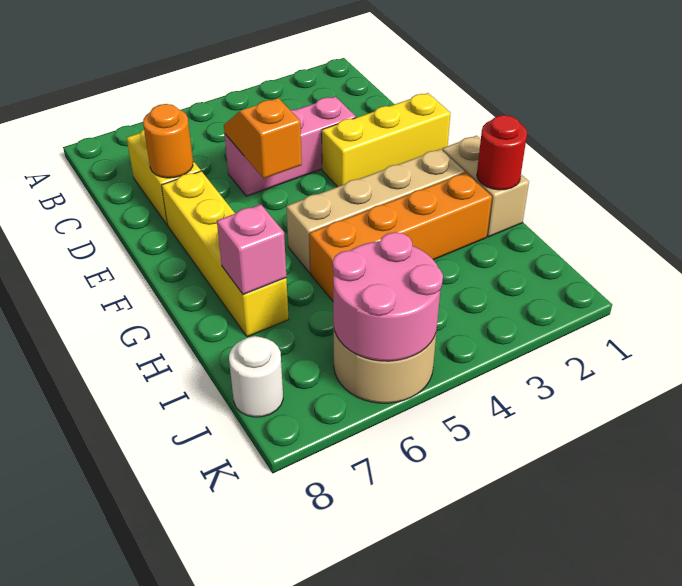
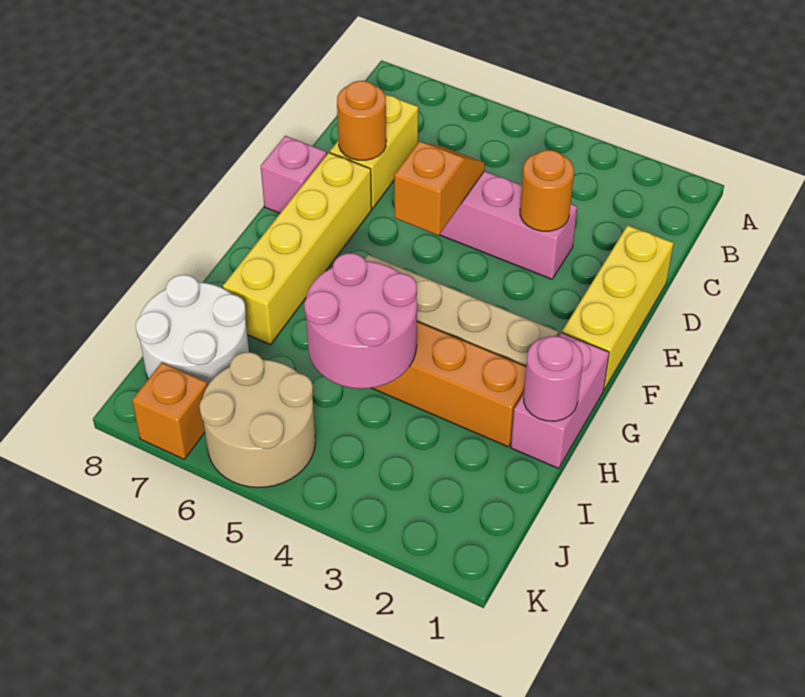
none -> orange 1x1 round brick [520,150,574,231]
yellow 1x3 brick [322,93,450,187] -> yellow 1x3 brick turned to [562,225,674,390]
tan 1x2 brick [442,136,529,237] -> pink 1x2 brick [511,333,609,468]
red 1x1 round brick [477,115,527,190] -> pink 1x1 round brick [524,336,583,421]
pink 1x1 brick [217,204,286,295] -> pink 1x1 brick moved to [261,136,327,213]
pink 2x2 round brick [333,232,443,361] -> pink 2x2 round brick moved to [304,253,417,389]
white 1x1 round brick [229,336,283,417] -> white 2x2 round brick [136,275,249,386]
none -> orange 1x1 brick [132,363,207,459]

